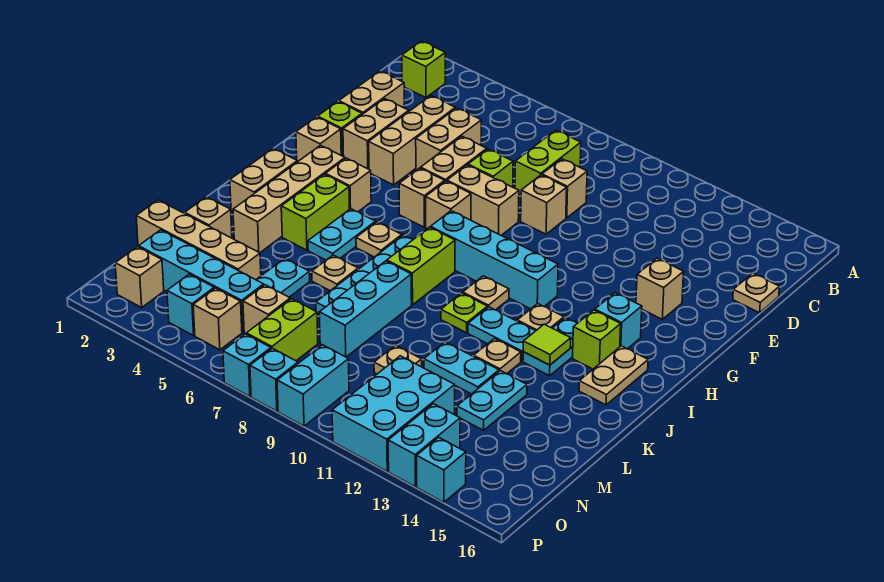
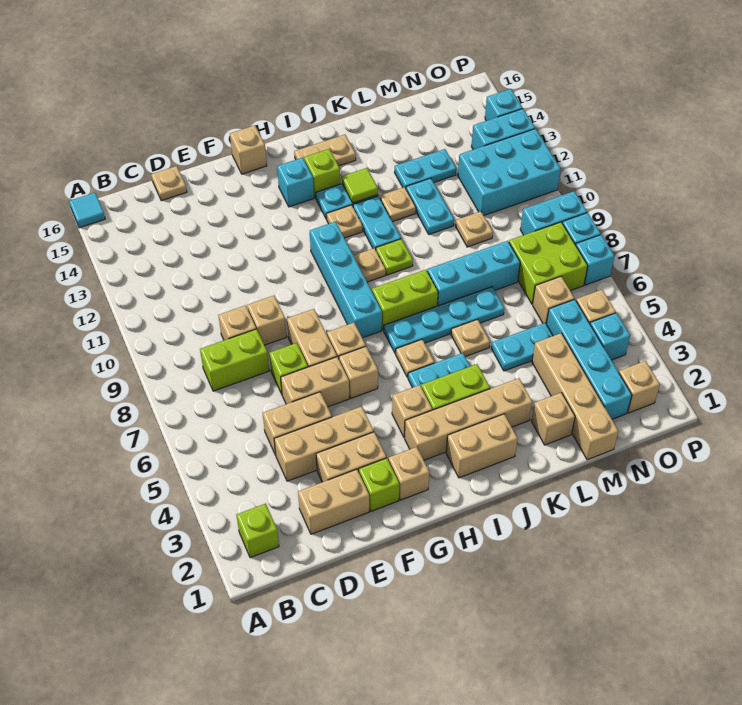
none -> cyan 1x1 tile [69,193,105,228]
tan 1x1 brick [636,258,684,319] -> tan 1x1 brick moved to [230,125,267,174]
lime 1x2 brick [246,299,318,361] -> lime 2x2 brick [509,222,588,304]

